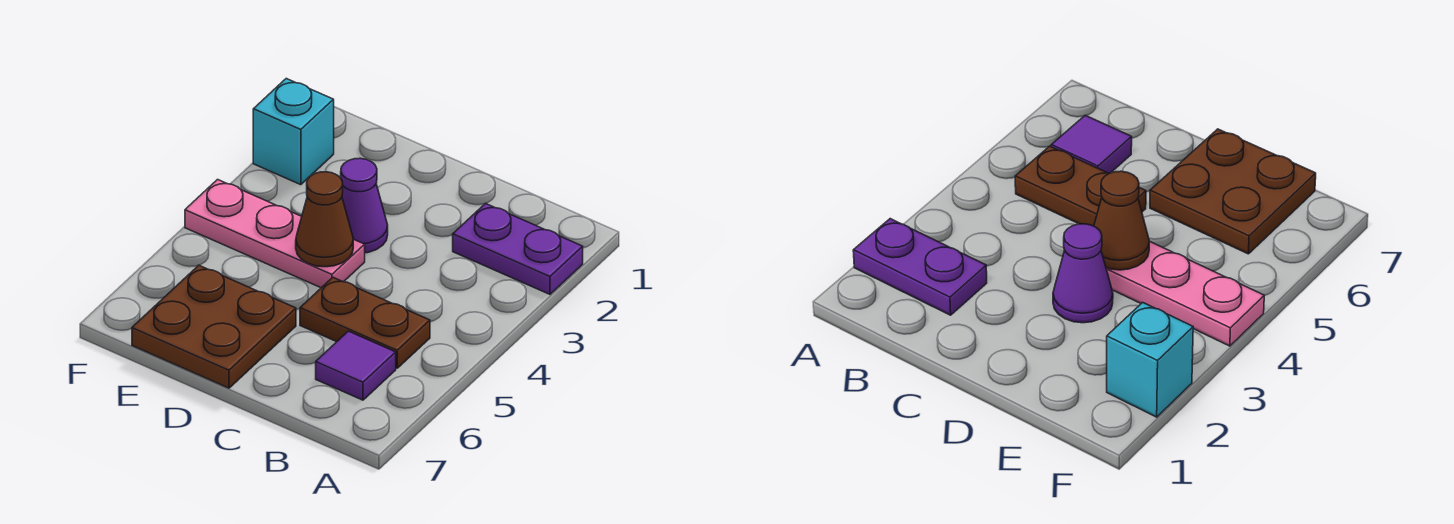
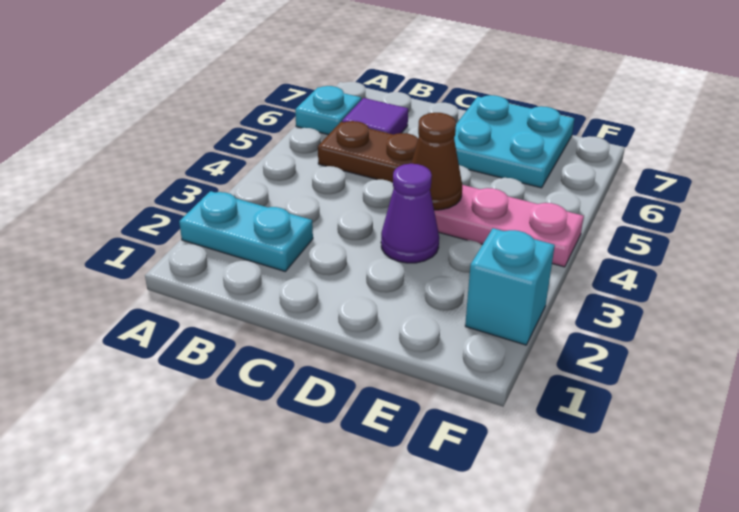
purple 1x2 plate [453,203,583,294] -> cyan 1x2 plate [179,191,313,271]
none -> cyan 1x1 plate [295,86,361,135]
brown 2x2 plate [132,265,296,388] -> cyan 2x2 plate [454,95,574,188]

